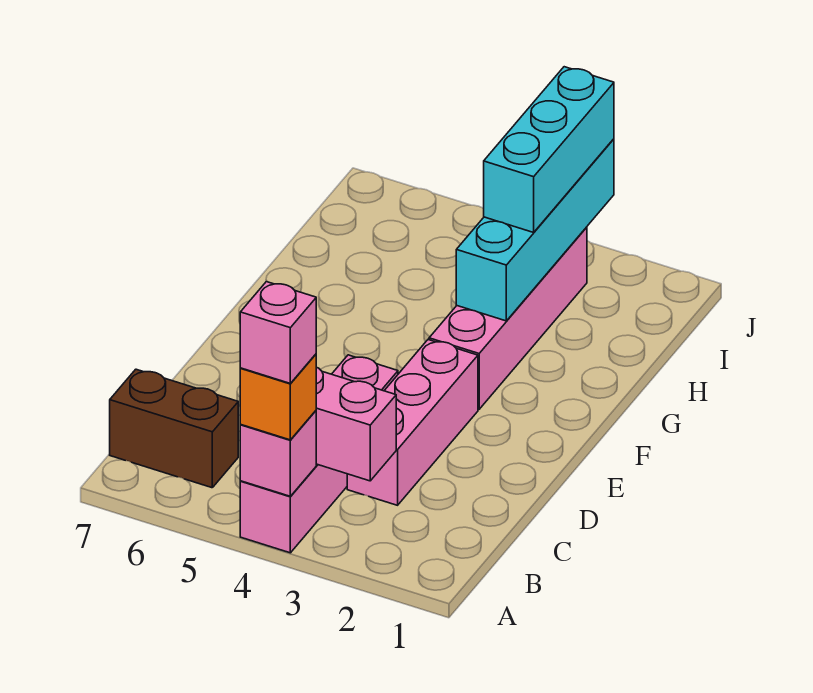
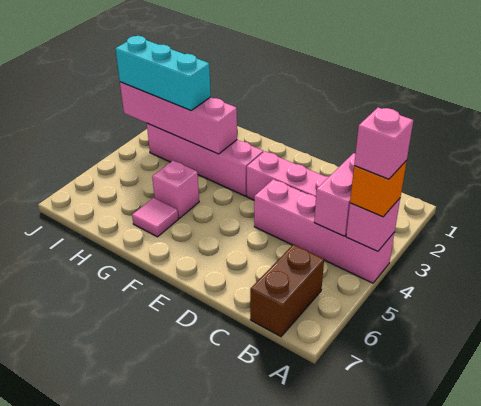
cyan 1x4 brick [456,139,614,321] -> pink 1x4 brick [120,82,237,154]
none -> pink 1x1 brick [152,161,199,218]
none -> pink 1x1 tile [132,198,178,237]

